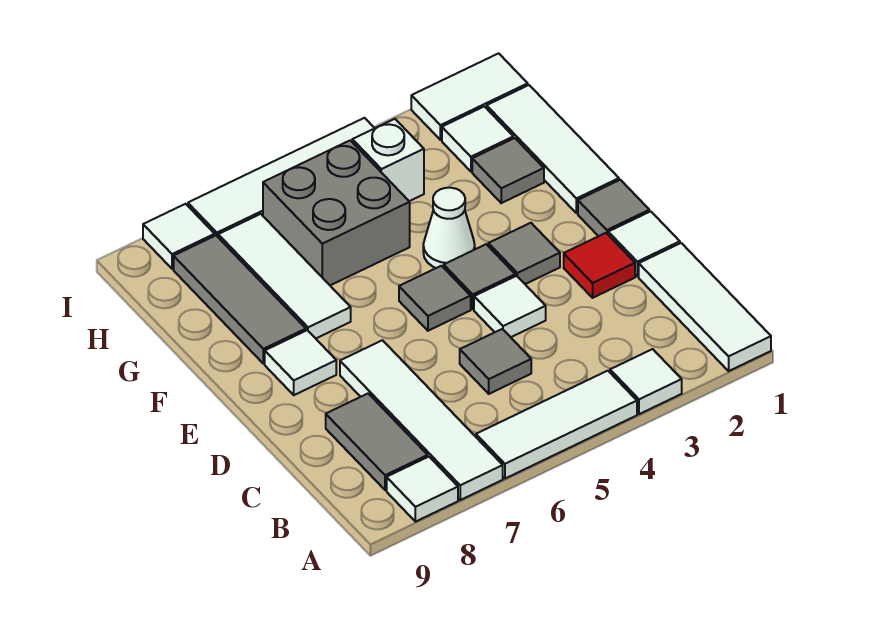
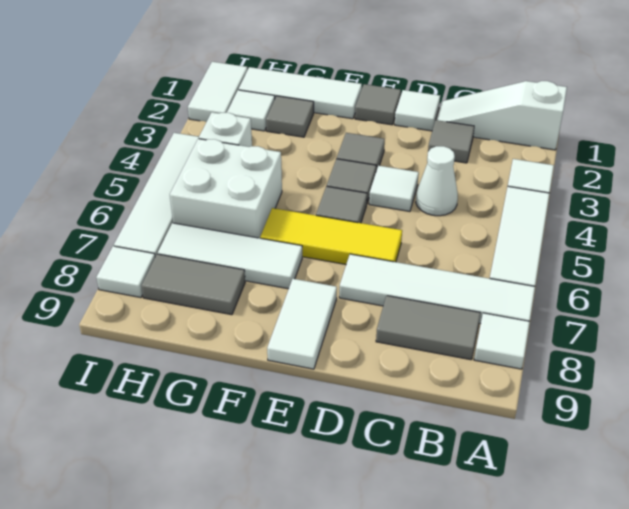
white 1x3 tile [639,243,771,371] -> white 1x3 slope [437,81,567,150]
grey 1x1 tile [460,329,531,394] -> grey 1x1 tile moved to [428,120,474,163]
red 1x1 tile [564,233,635,298] -> none
none -> yellow 1x3 tile [260,208,402,264]
white 1x1 tile [265,330,336,395] -> white 1x2 tile [267,279,337,369]
white 1x1 cone [423,188,475,268] -> white 1x1 cone moved to [416,146,458,216]
grey 1x3 tile [174,236,306,364] -> grey 1x2 tile [141,254,245,315]
grey 2x2 brick [263,140,410,285] -> white 2x2 brick [170,139,282,238]

